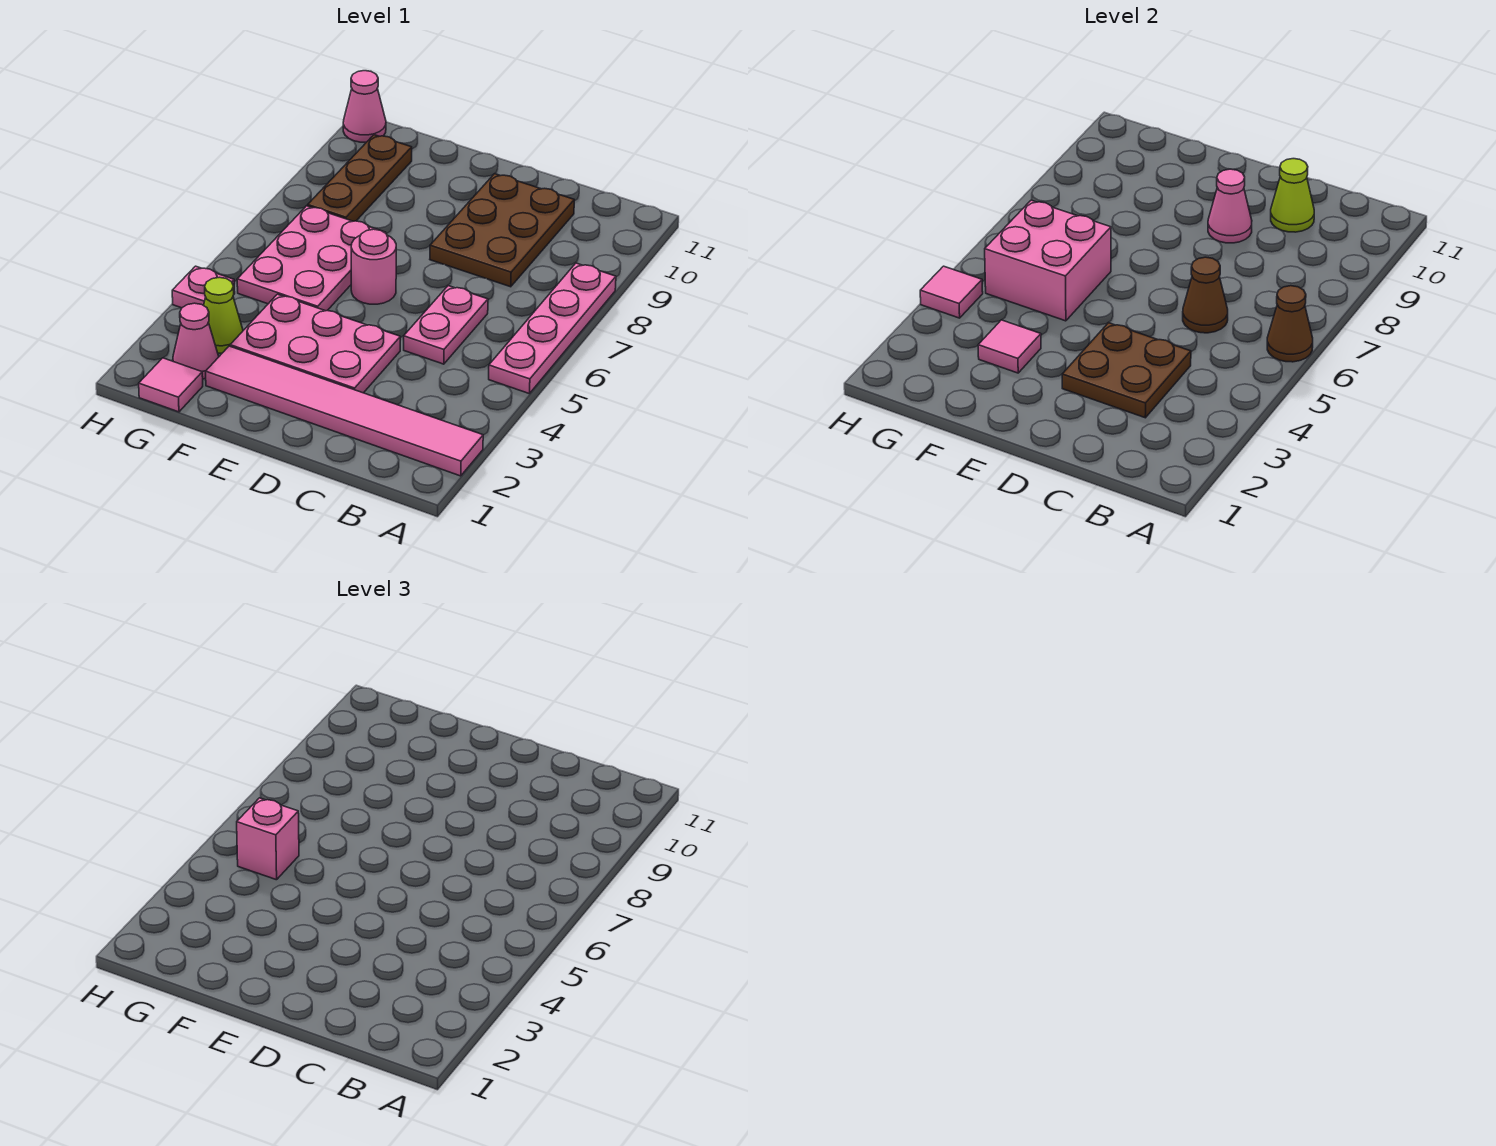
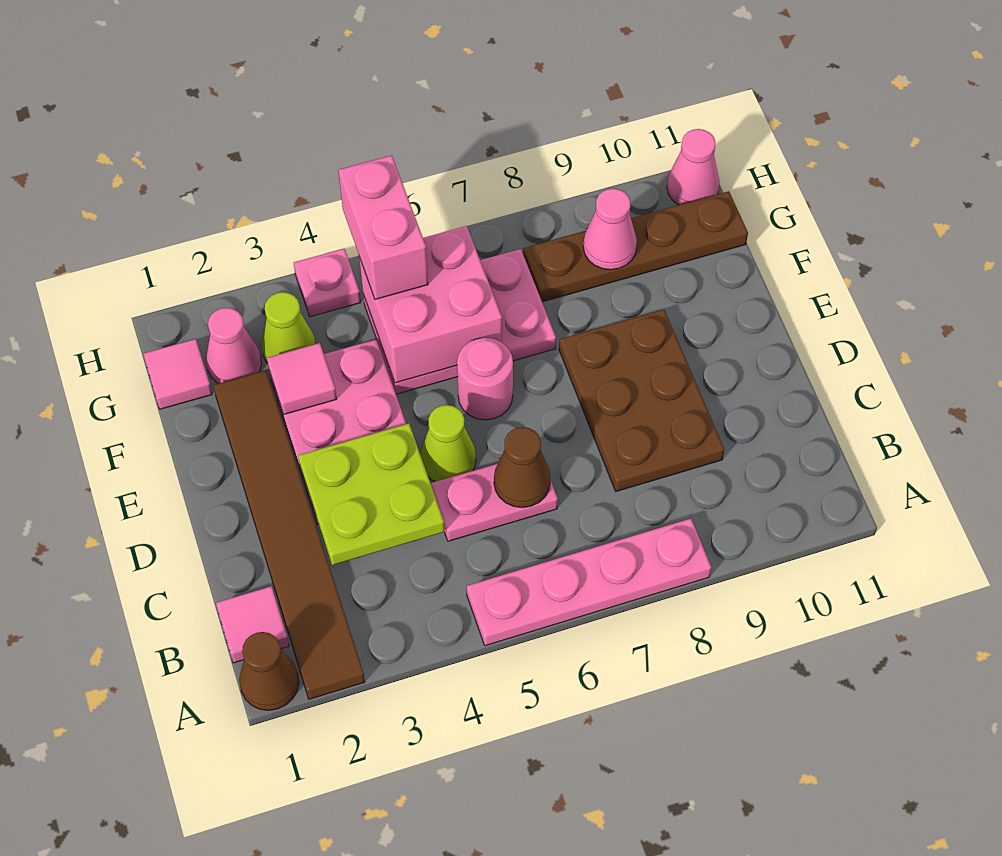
pink 1x6 tile [206,346,483,476] -> brown 1x6 tile [213,370,365,699]
brown 1x1 cone [1267,286,1313,362] -> brown 1x1 cone moved to [239,632,299,710]
brown 2x2 plate [1062,323,1191,418] -> lime 2x2 plate [298,424,445,565]
brown 2x3 plate [430,174,574,287] -> brown 2x3 plate turned to [559,309,724,491]
lime 1x1 cone [1271,159,1314,232] -> lime 1x1 cone moved to [420,405,476,482]
pink 1x1 cone [1208,169,1252,243] -> pink 1x1 cone moved to [583,189,637,270]
pink 1x1 brick [237,798,299,880] -> pink 1x2 brick [338,155,428,299]
brown 1x3 plate [308,135,412,221] -> brown 1x4 plate [523,191,748,302]
pink 1x1 tile [920,266,983,318] -> pink 1x1 tile moved to [216,586,289,663]

